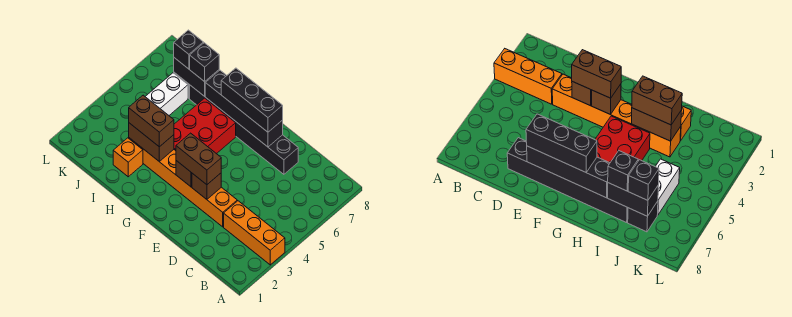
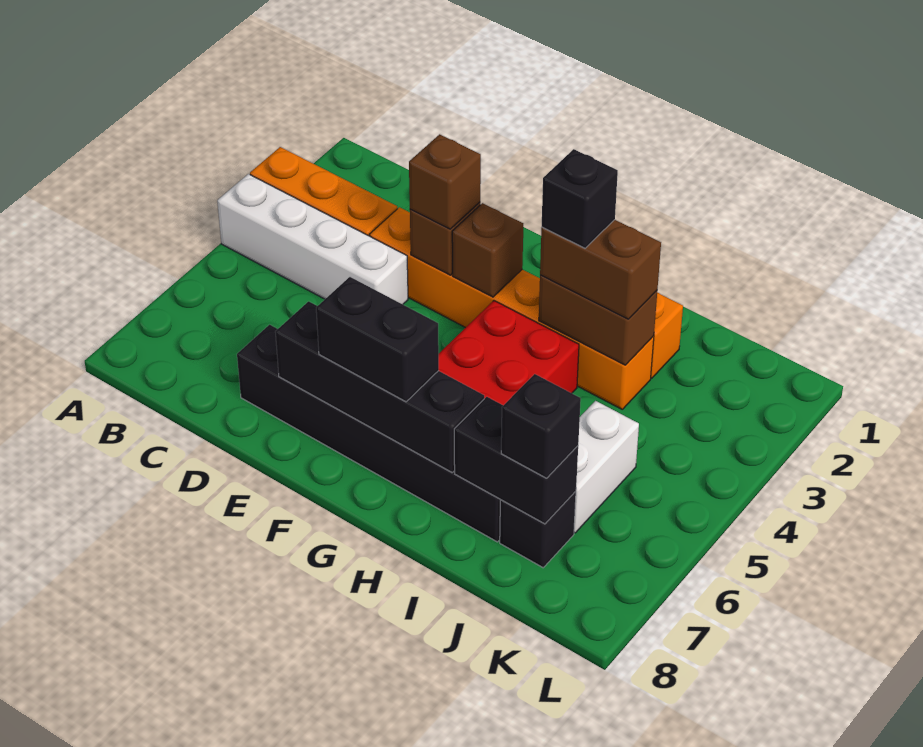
none -> white 1x4 brick [217,174,408,304]
brown 1x2 brick [176,133,221,185] -> brown 1x1 brick [409,134,481,229]
black 1x3 brick [221,68,283,132] -> black 1x2 brick [316,277,439,402]
black 1x1 brick [190,43,219,82] -> black 1x1 brick moved to [542,149,618,248]

